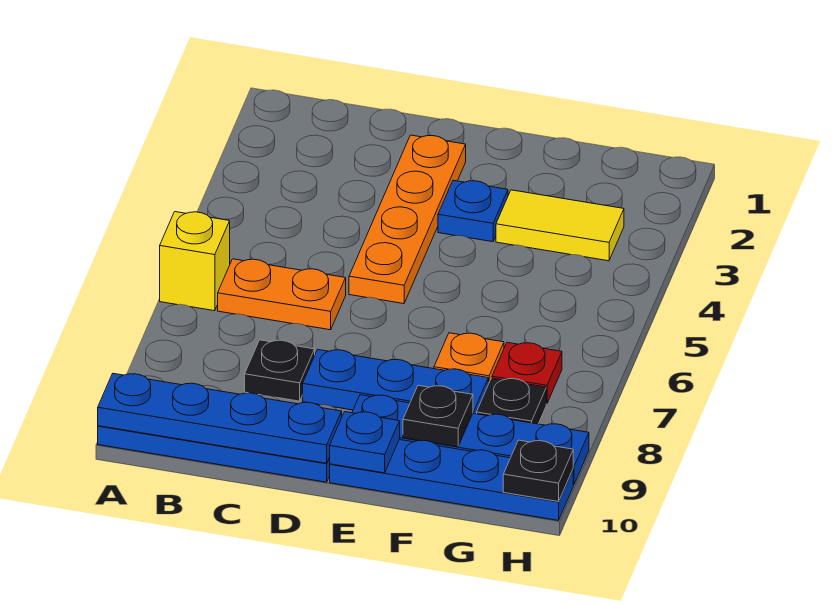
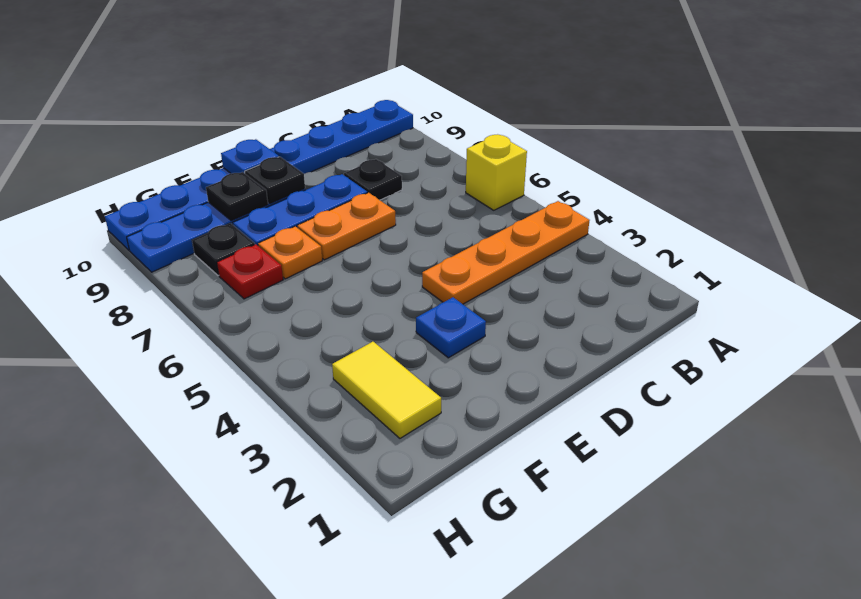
blue 1x4 plate [98,374,342,463] -> none
orange 1x2 plate [218,259,346,330] -> orange 1x2 plate moved to [297,193,396,260]
orange 1x4 plate [349,135,466,304] -> orange 1x4 plate turned to [422,201,590,304]
yellow 1x2 tile [496,190,624,261] -> yellow 1x2 tile turned to [332,342,441,438]
black 1x1 plate [503,440,573,502] -> black 1x1 plate moved to [245,157,305,204]

